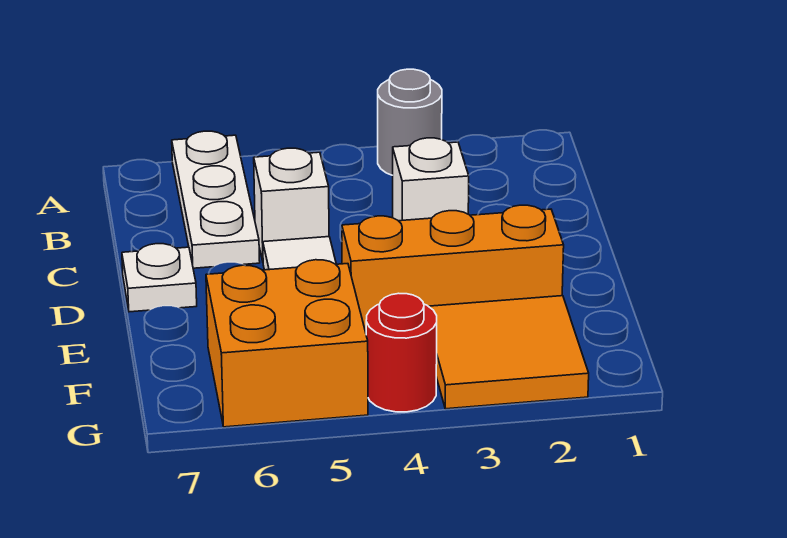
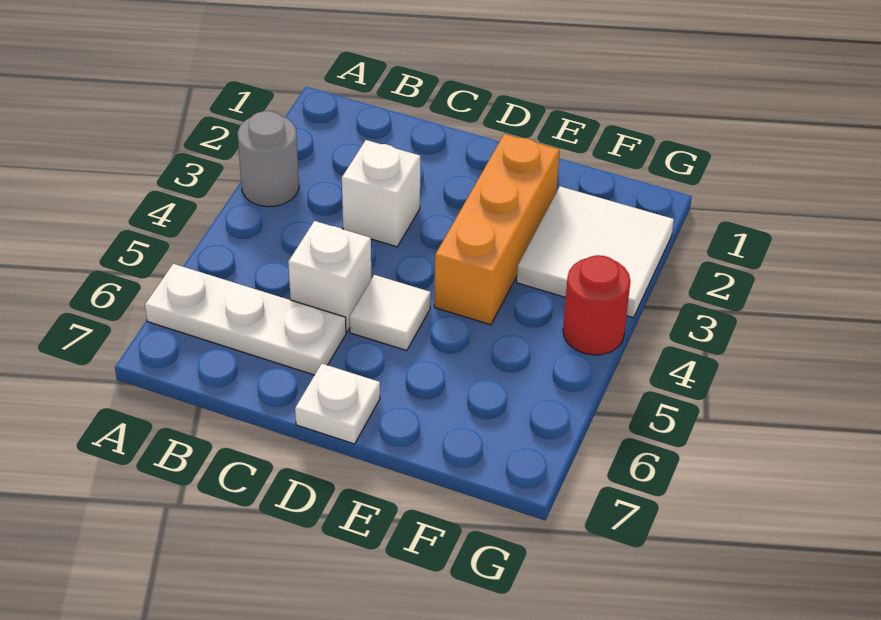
orange 2x2 tile [429,296,589,409] -> white 2x2 tile [517,186,674,318]
orange 2x2 brick [206,260,368,427] -> none

